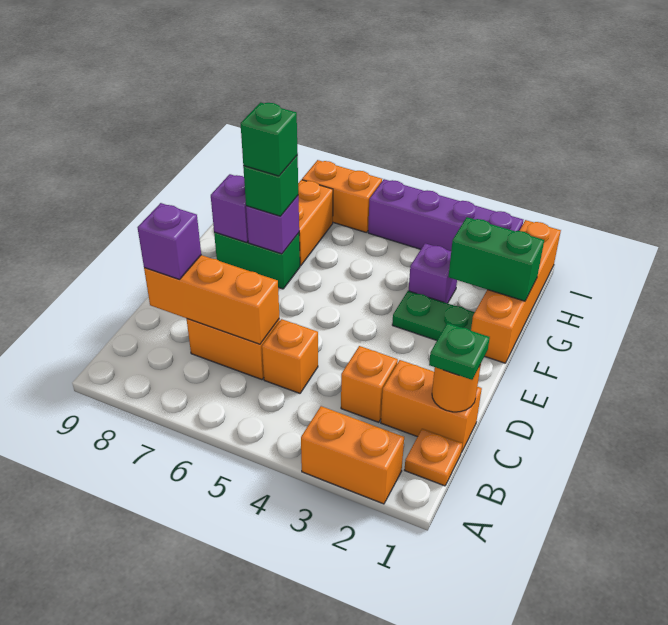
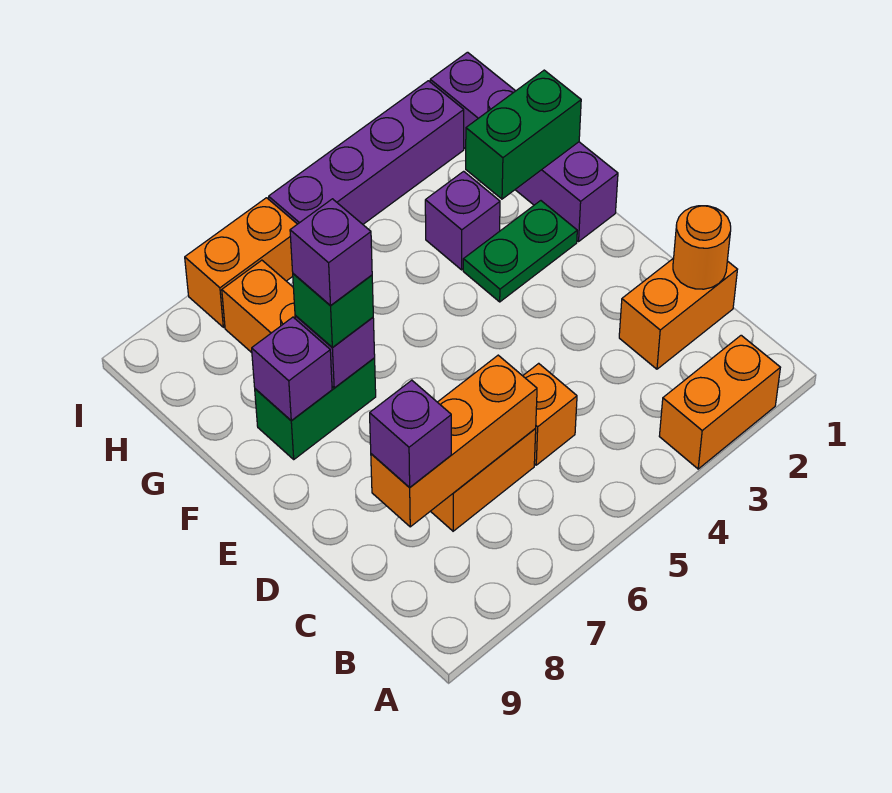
orange 1x1 plate [405,429,462,486] -> none
green 1x1 plate [429,323,490,380] -> none
orange 1x1 brick [341,346,398,422] -> none
orange 1x4 brick [471,220,561,363] -> purple 1x4 brick [430,52,618,241]
green 1x1 brick [240,103,298,176] -> purple 1x1 brick [290,199,372,306]

